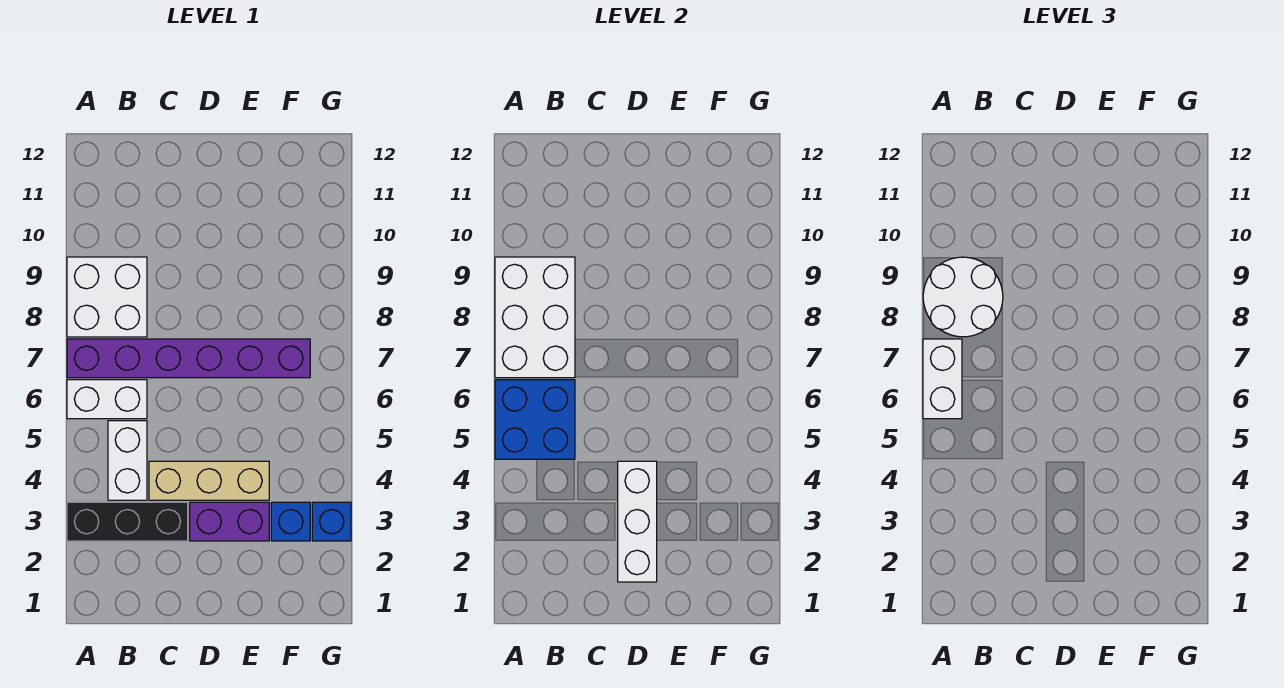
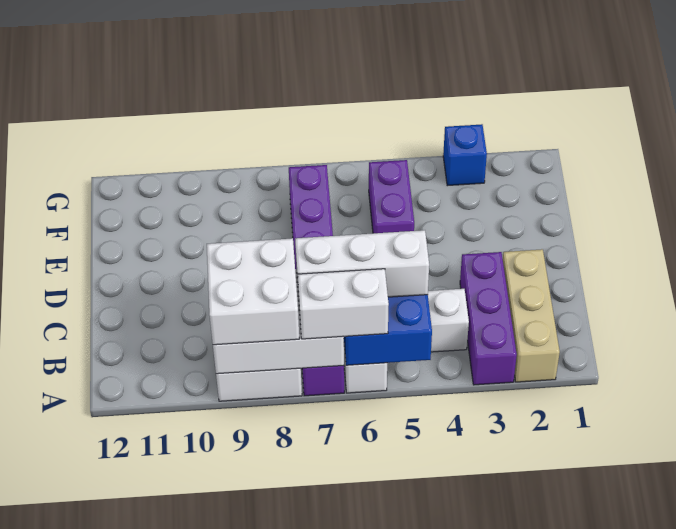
black 1x3 brick [67,502,188,541] -> purple 1x3 brick [460,252,517,385]
white 2x2 round brick [923,257,1003,337] -> white 2x2 brick [207,238,299,345]
tan 1x3 brick [149,461,269,500] -> tan 1x3 brick moved to [503,249,560,382]
white 1x3 brick [618,461,657,582] -> white 1x3 brick moved to [295,230,429,297]
purple 1x2 brick [190,502,269,541] -> purple 1x2 brick moved to [369,160,414,233]
blue 1x1 brick [271,502,310,541] -> none

